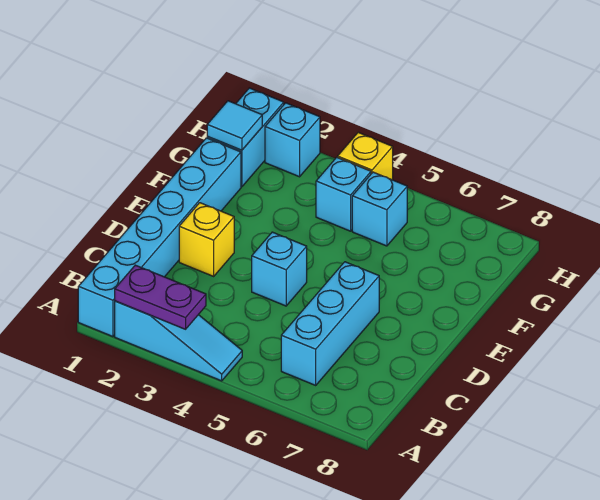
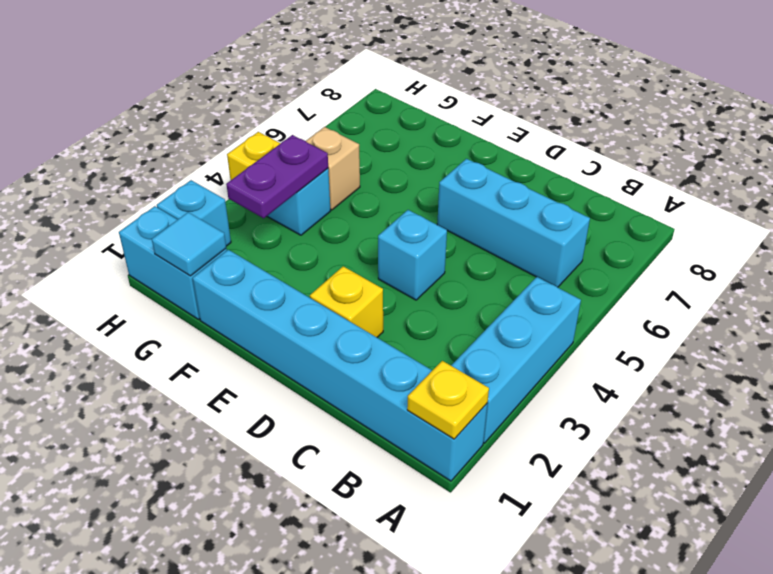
none -> yellow 1x1 plate [407,361,489,439]
cyan 1x3 slope [115,301,242,381] -> cyan 1x3 brick [451,277,581,443]
purple 1x2 plate [115,265,206,329] -> purple 1x2 plate moved to [226,135,328,218]
cyan 1x1 brick [352,172,407,246] -> tan 1x1 brick [306,127,360,210]

